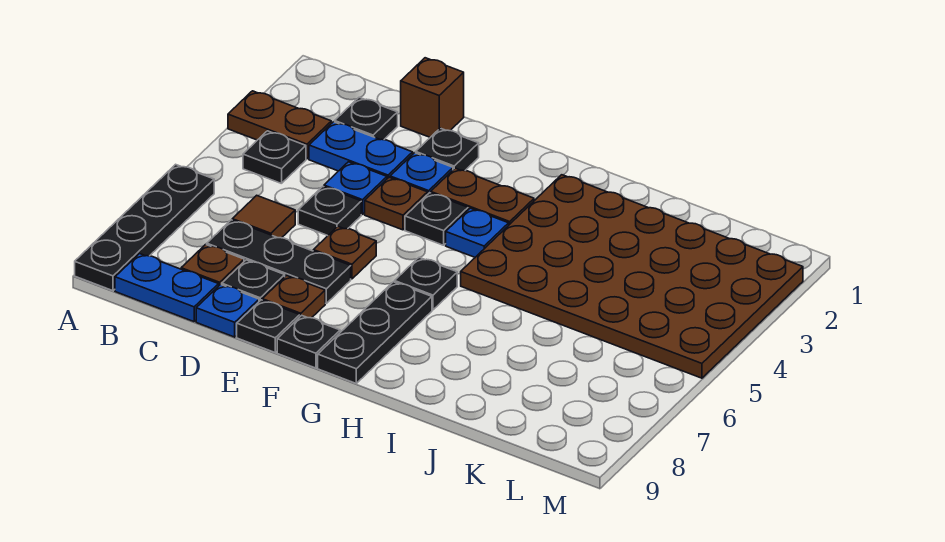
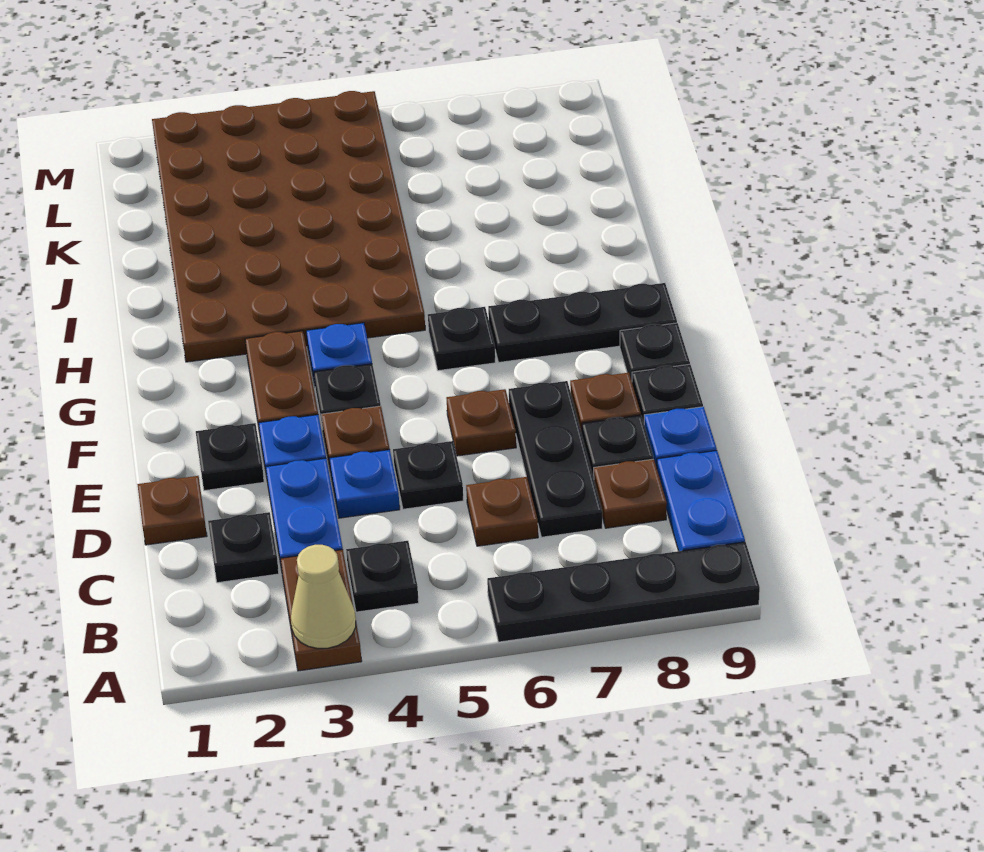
none -> tan 1x1 cone [291,545,356,648]
brown 1x1 tile [232,195,295,238] -> brown 1x1 plate [466,477,538,546]
brown 1x1 brick [401,58,464,137] -> brown 1x1 plate [137,476,207,545]

